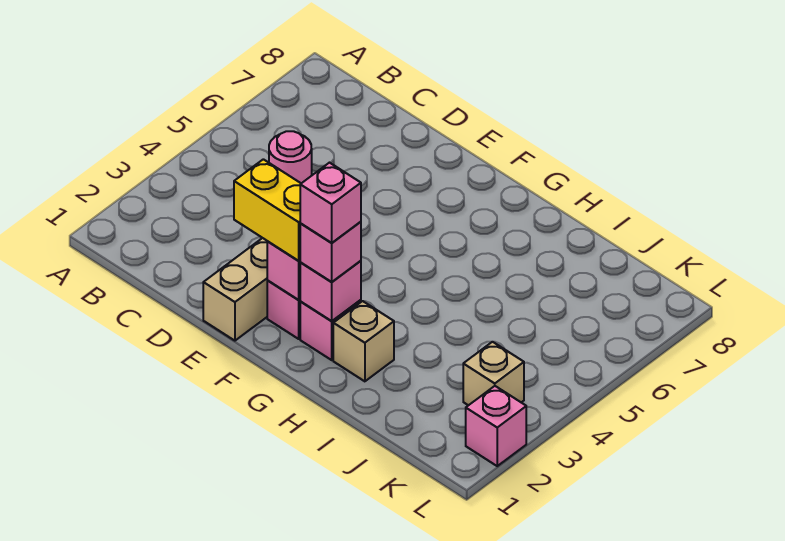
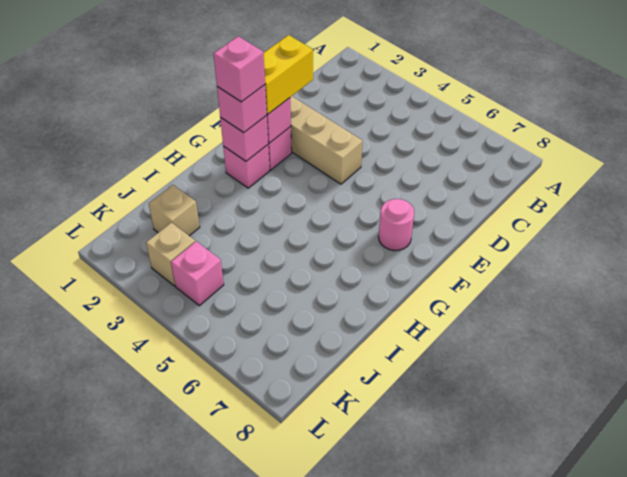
pink 1x1 round brick [269,131,312,183] -> pink 1x1 round brick moved to [379,199,414,251]
tan 1x1 brick [333,301,394,381] -> tan 1x1 brick moved to [149,185,200,236]
pink 1x1 brick [466,386,526,466] -> pink 1x1 brick moved to [171,241,224,306]

